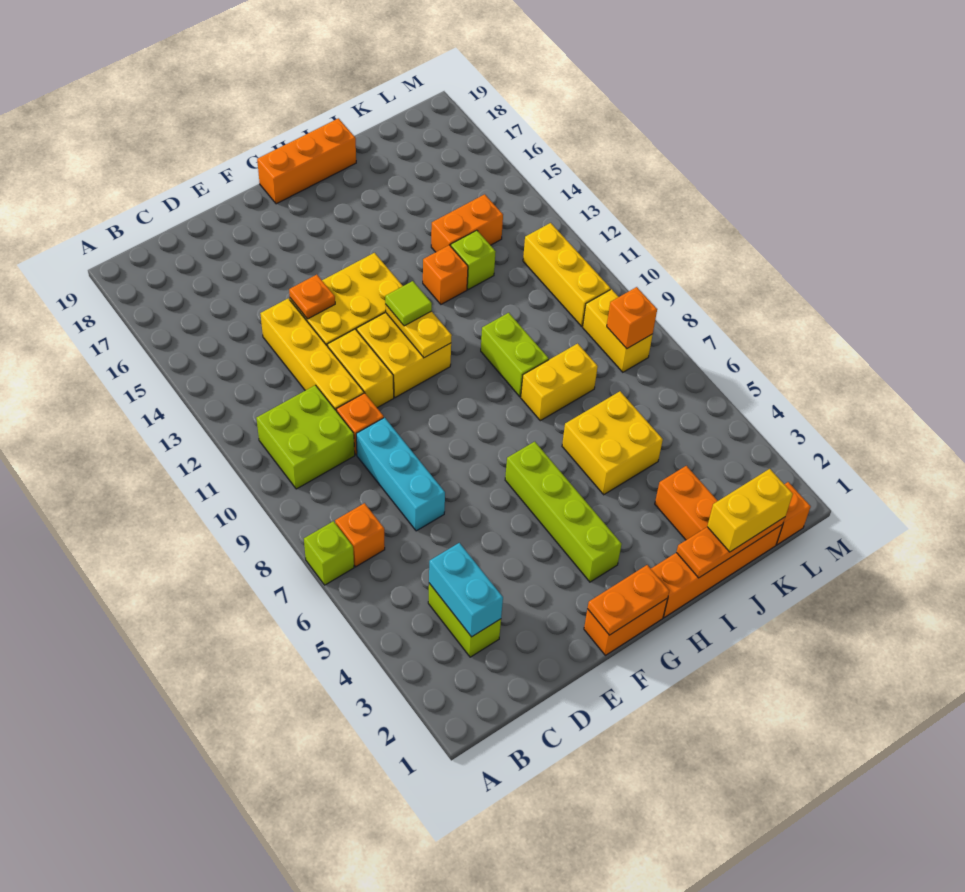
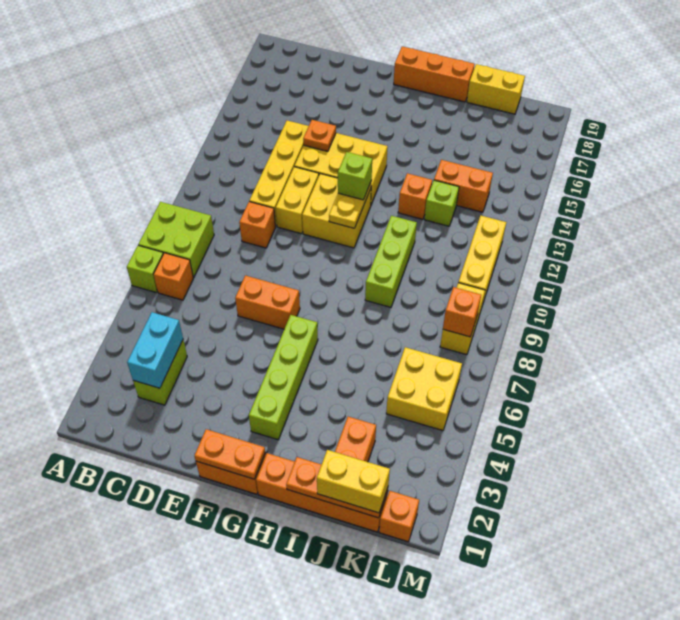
lime 2x2 brick [256,385,355,489] -> lime 2x2 brick moved to [138,202,214,278]
cyan 1x3 brick [356,418,445,531] -> none
none -> orange 1x2 brick [235,275,300,329]
lime 1x1 tile [385,281,432,326] -> lime 1x1 brick [338,152,372,200]
yellow 2x2 brick [562,391,663,495] -> yellow 2x2 brick moved to [386,347,462,430]
yellow 1x2 brick [521,344,598,421] -> yellow 1x2 brick moved to [467,64,525,114]
lime 1x2 brick [481,313,549,397] -> lime 1x3 brick [365,216,417,307]

